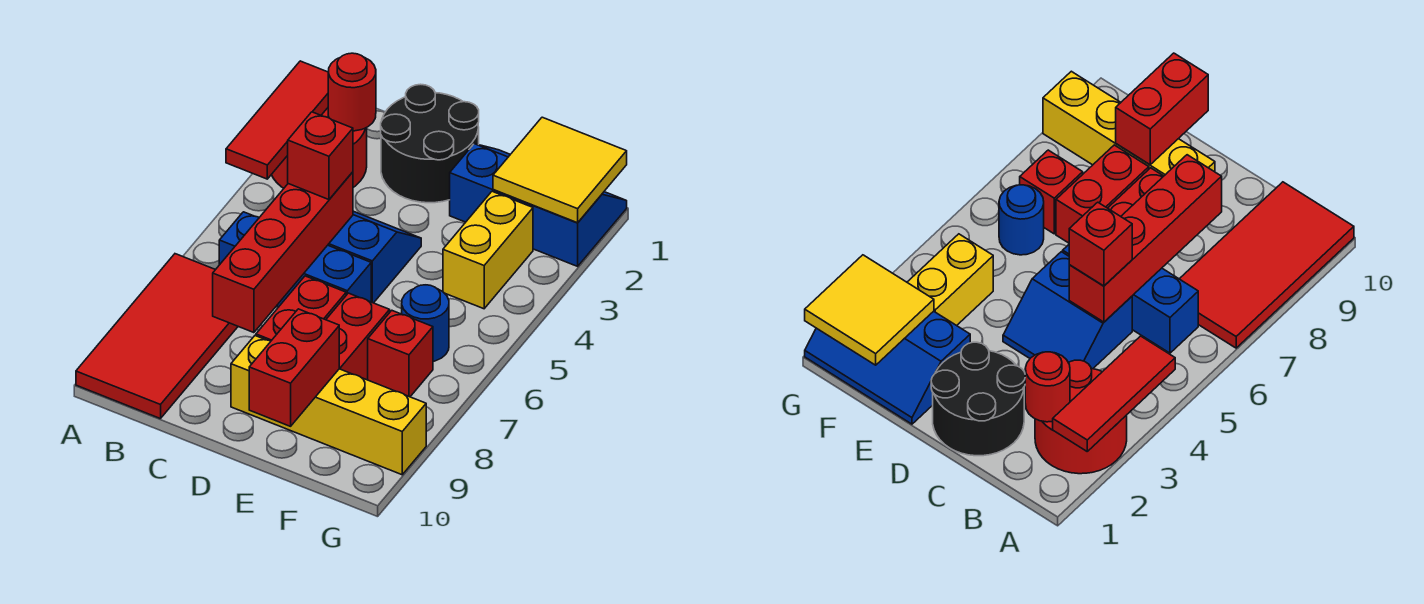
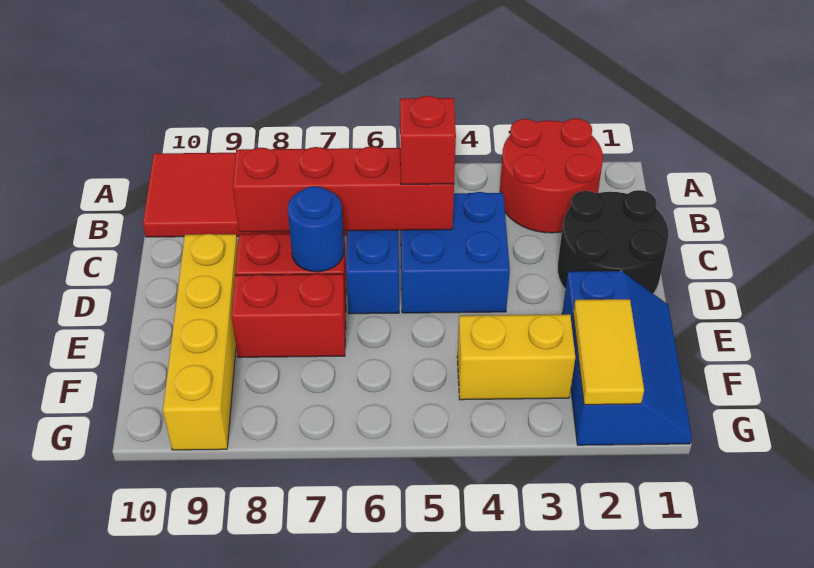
red 1x3 tile [226,61,328,179] -> none
red 1x1 round brick [328,53,376,131] -> none
blue 2x2 slope [328,211,421,303] -> blue 2x2 brick [401,192,510,313]
red 1x2 brick [249,309,339,426] -> none
yellow 2x2 tile [493,117,627,223] -> yellow 1x2 tile [573,299,644,405]
blue 1x1 round brick [402,285,449,361] -> blue 1x1 round brick moved to [288,186,344,272]
red 1x1 brick [368,310,433,397] -> none

